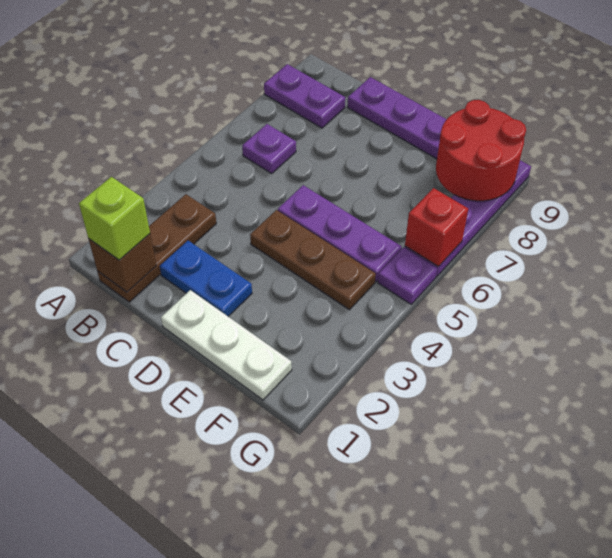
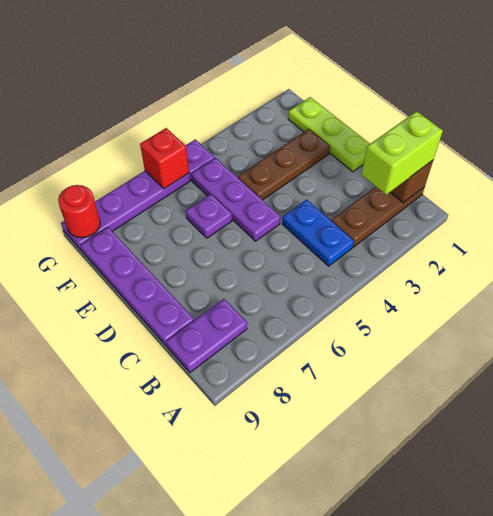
purple 1x2 plate [264,64,345,128] -> purple 1x2 plate turned to [166,299,247,372]
lime 1x1 brick [79,177,150,260] -> lime 1x2 brick [362,111,443,195]
purple 1x1 plate [242,124,296,173] -> purple 1x1 plate moved to [186,194,232,238]
blue 1x2 plate [160,241,252,316] -> blue 1x2 plate moved to [282,200,354,266]
white 1x3 plate [161,290,292,400] -> lime 1x3 plate [288,97,370,172]
brown 1x3 plate [250,210,376,310] -> brown 1x3 plate turned to [238,129,330,200]
red 2x2 round brick [436,100,526,201] -> red 1x1 round brick [58,185,100,238]

